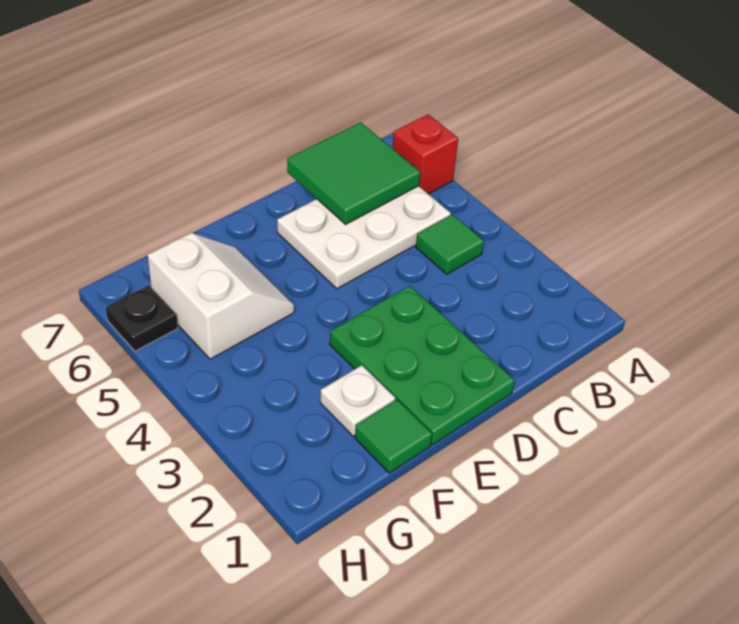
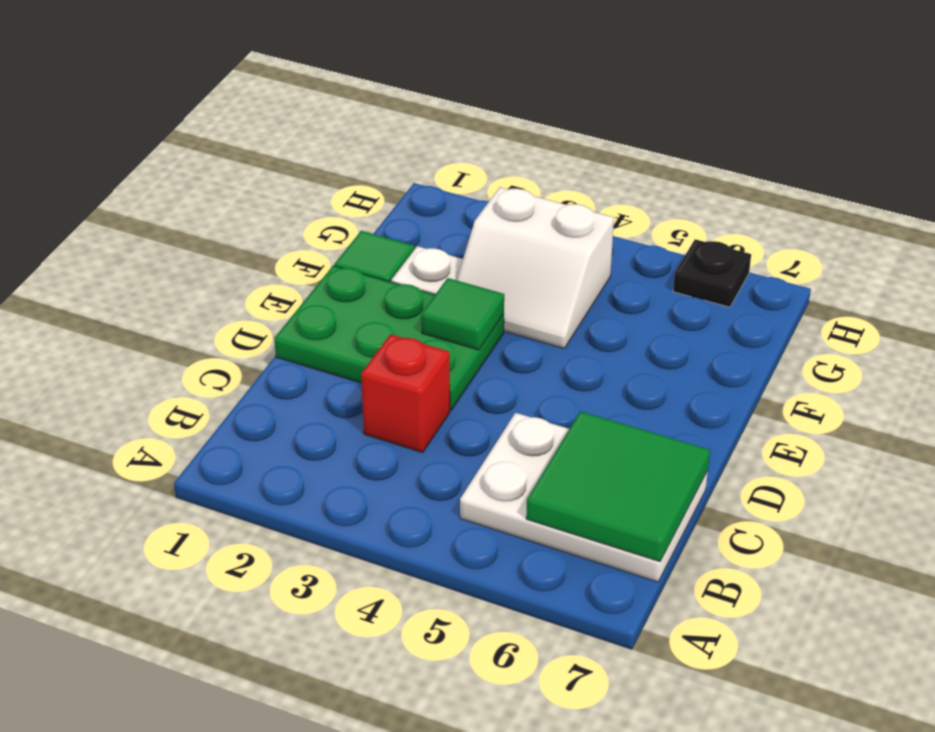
red 1x1 brick [392,114,458,194] -> red 1x1 brick moved to [361,334,450,453]
green 1x1 tile [416,214,484,274] -> green 1x1 tile moved to [421,278,504,350]
white 2x3 plate [277,186,451,289] -> white 2x3 plate turned to [460,413,708,582]
white 2x2 slope [148,233,294,359] -> white 2x2 slope moved to [457,187,614,349]

